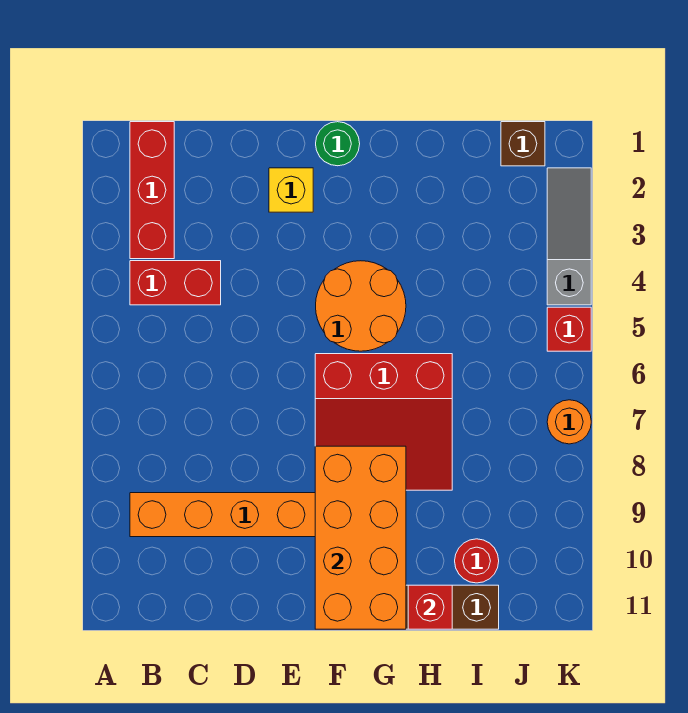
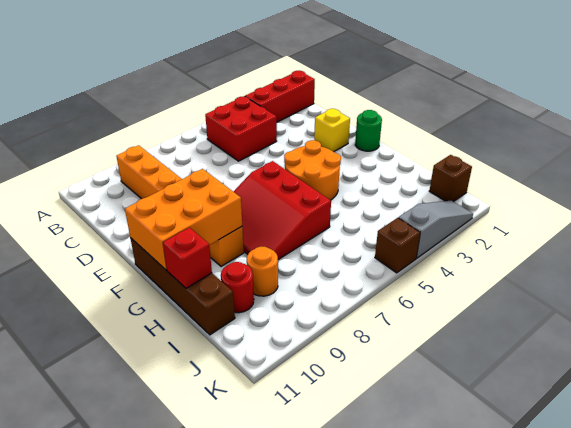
red 1x2 brick [130,261,221,305] -> red 2x2 brick [205,96,277,161]
orange 2x4 brick [315,446,406,629] -> orange 2x3 brick [125,169,242,270]
red 1x1 brick [547,307,591,351] -> brown 1x1 brick [375,218,420,273]
orange 1x1 round brick [547,400,591,444] -> orange 1x1 round brick moved to [247,247,278,296]

